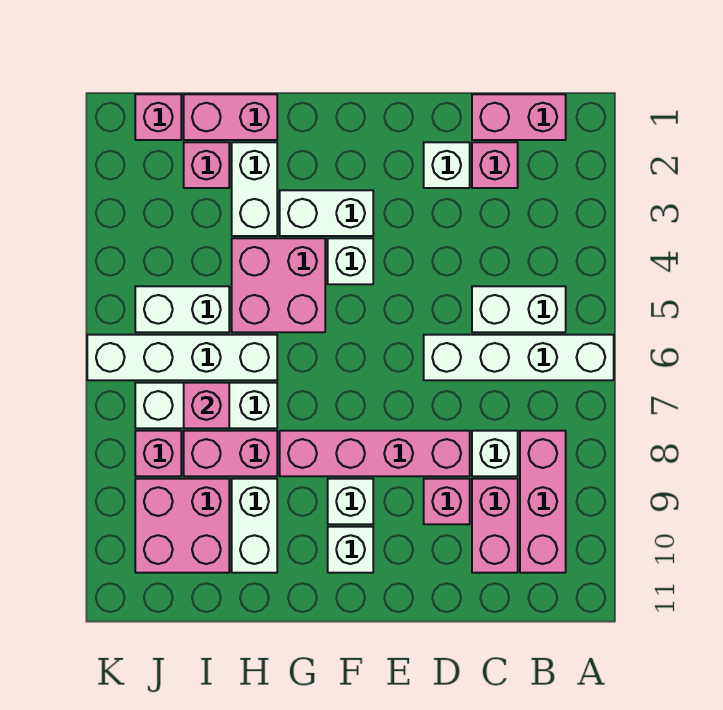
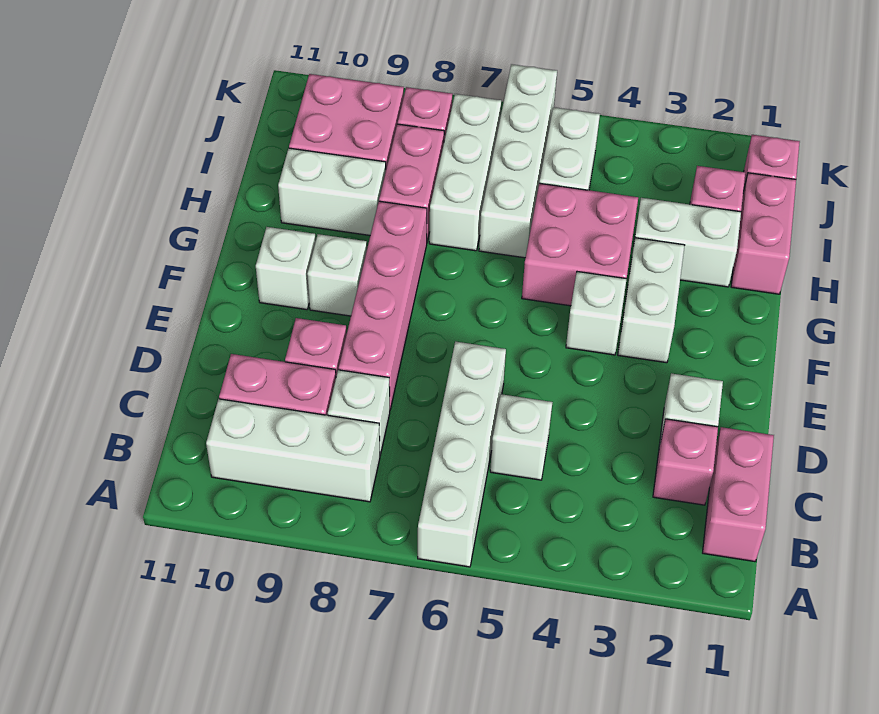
white 1x2 brick [472,286,566,332] -> white 1x1 brick [490,394,553,480]
pink 1x3 brick [520,431,566,573] -> white 1x3 brick [206,399,380,502]
pink 1x1 brick [184,383,229,428] -> none

